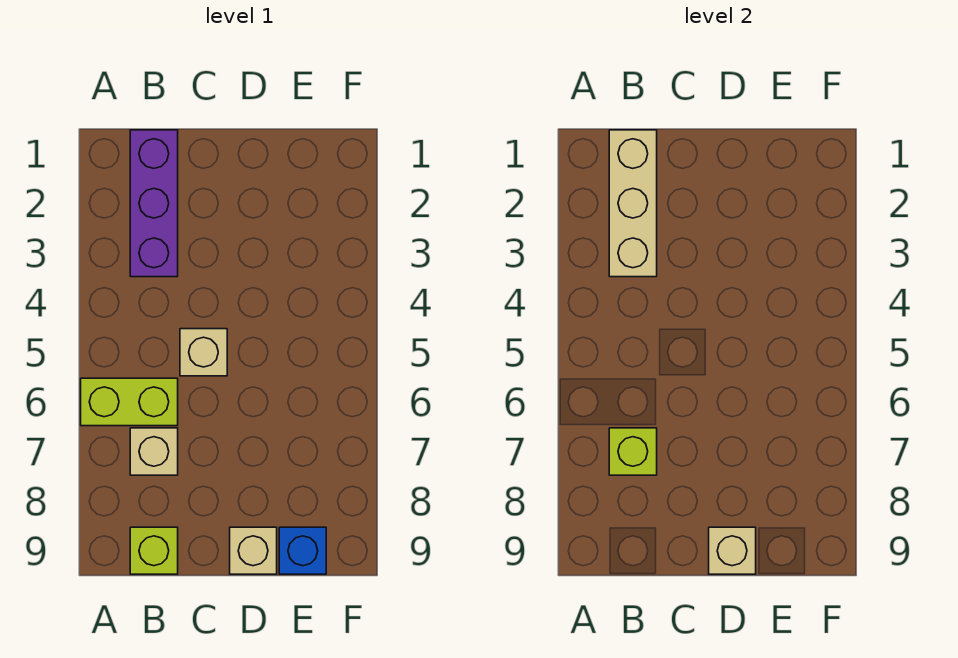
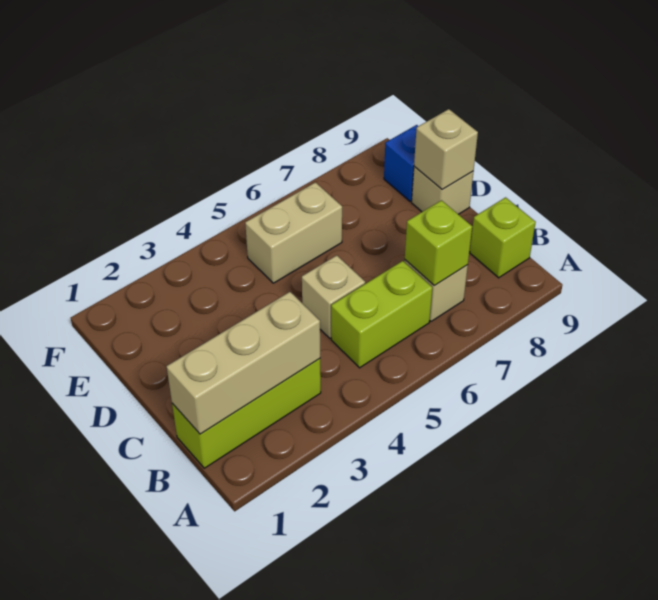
lime 1x2 brick [81,378,178,426] -> lime 1x2 brick turned to [331,261,432,368]
purple 1x3 brick [130,130,178,277] -> lime 1x3 brick [172,359,321,468]
none -> tan 1x2 brick [245,182,342,283]

